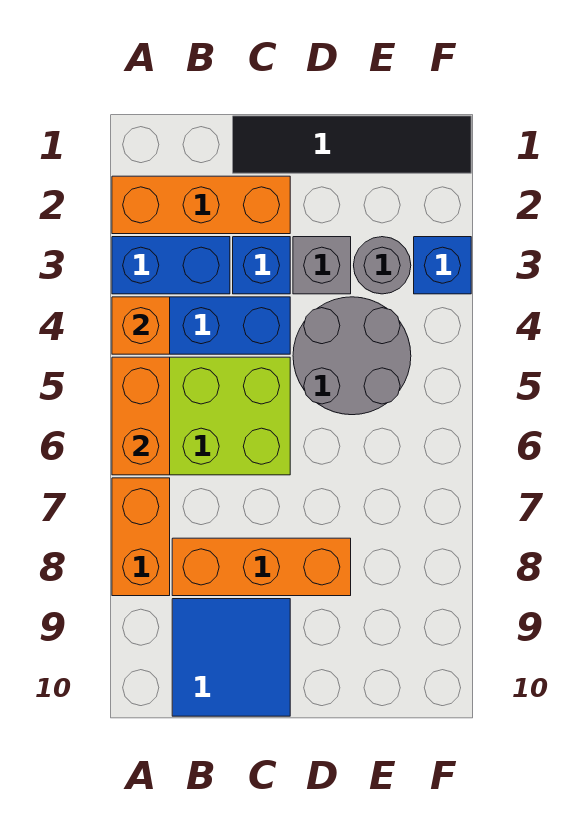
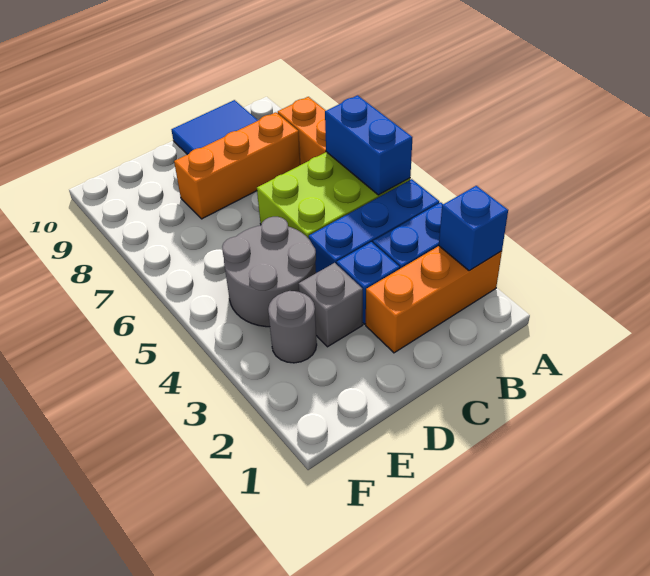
orange 1x1 brick [112,297,170,354] -> none
orange 1x2 brick [112,357,170,475] -> blue 1x2 brick [325,95,412,195]
black 1x4 tile [233,116,471,173] -> none
blue 1x1 brick [414,237,471,294] -> blue 1x1 brick moved to [439,186,508,271]

